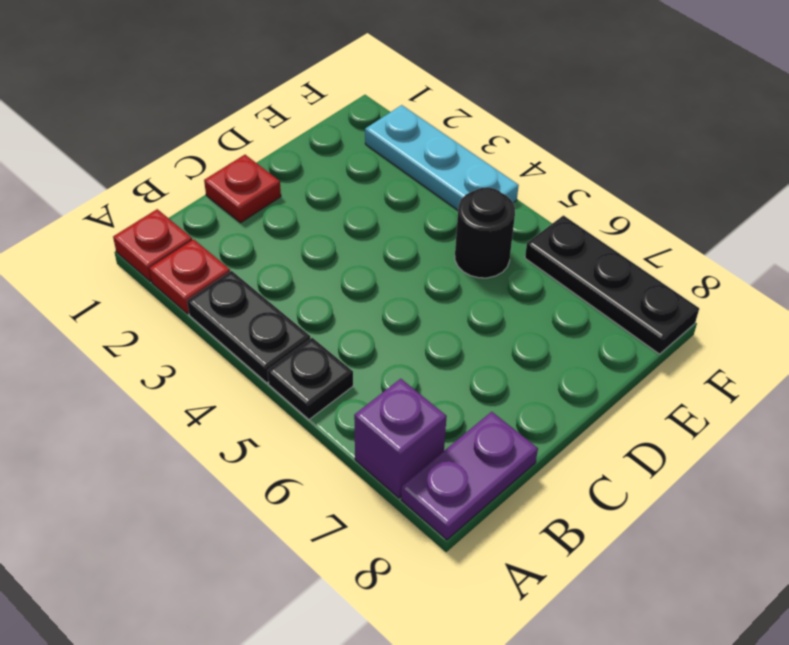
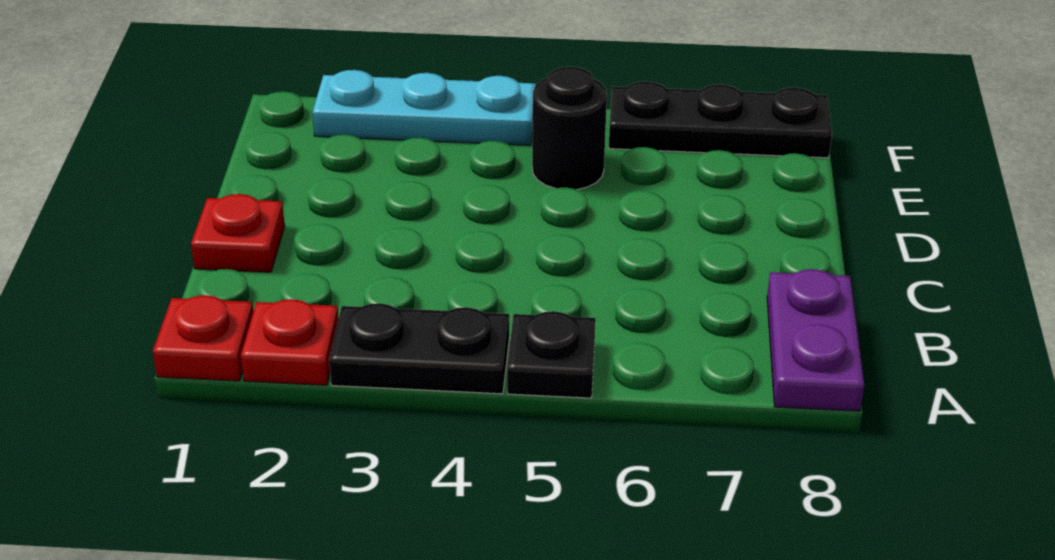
purple 1x1 brick [354,379,447,498] -> none

